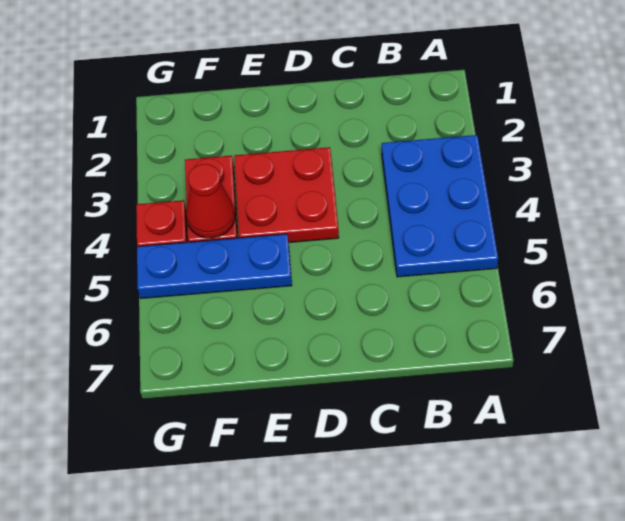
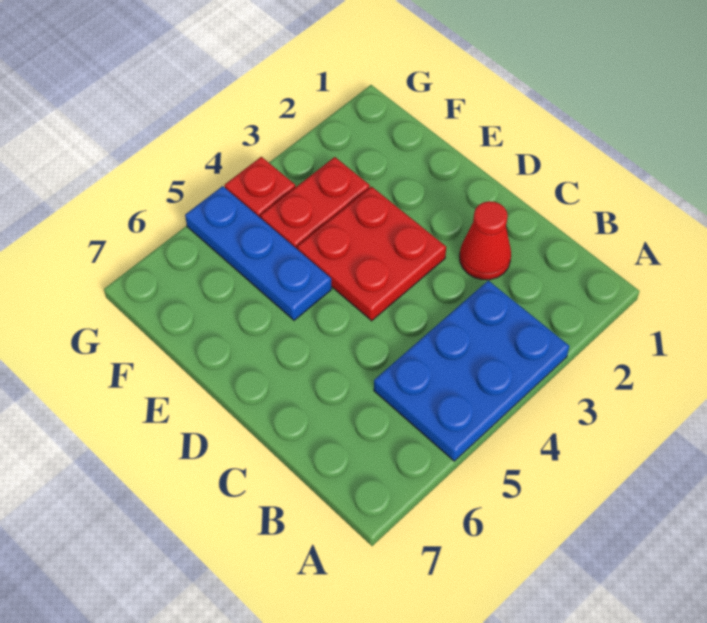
red 1x1 cone [186,164,235,238] -> red 1x1 cone moved to [460,201,511,280]

